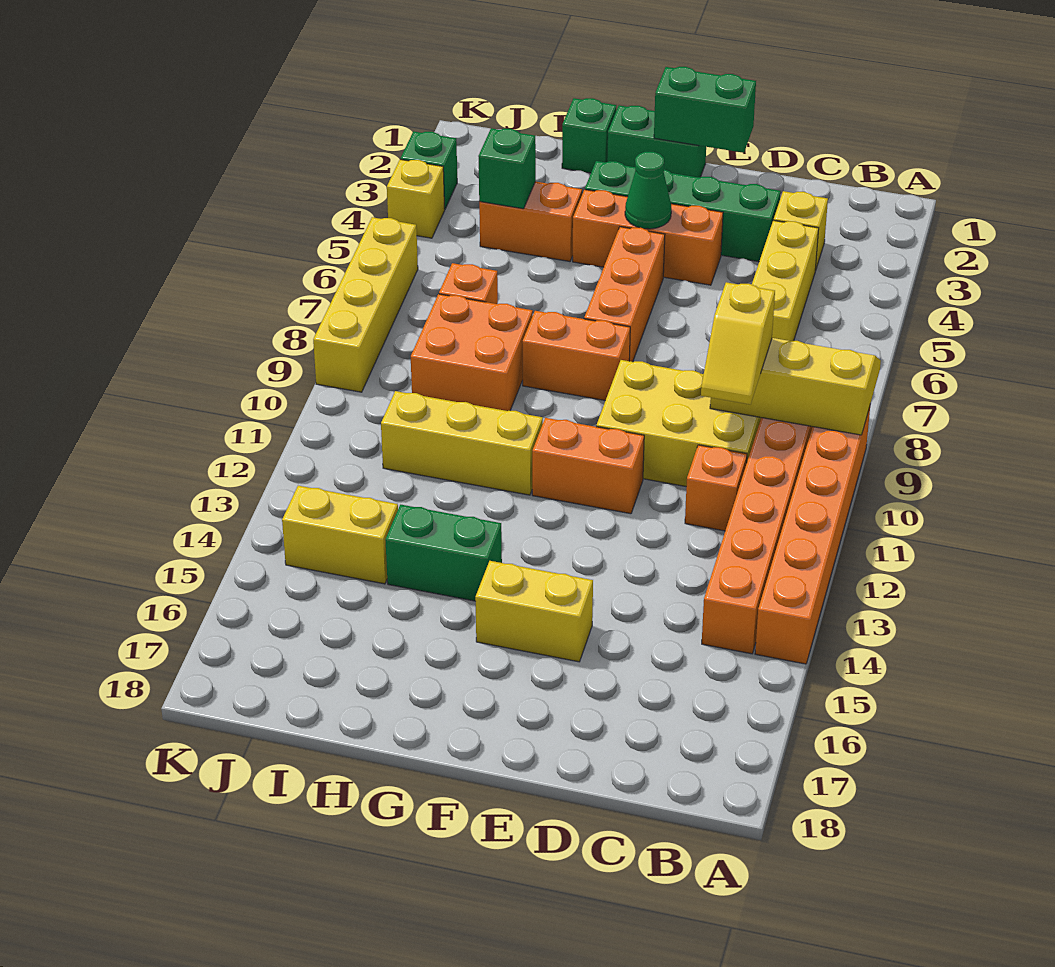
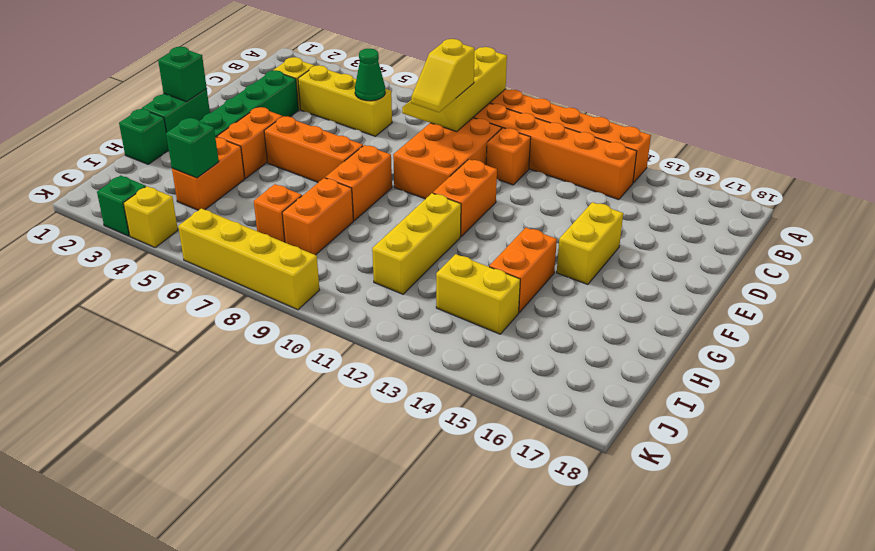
yellow 2x3 brick [596,360,761,486] -> orange 2x3 brick [393,118,502,199]
yellow 1x2 slope [701,282,775,404] -> yellow 1x2 slope turned to [411,39,475,112]
green 1x2 brick [654,67,756,153] -> green 1x1 brick [158,47,207,102]
orange 1x3 brick [573,190,723,285] -> orange 1x2 brick [217,107,282,178]
green 1x1 cone [625,152,671,229] -> green 1x1 cone moved to [355,48,385,101]
green 1x2 brick [385,505,502,601] -> orange 1x2 brick [489,228,557,313]
orange 2x2 brick [411,294,533,411] -> orange 1x2 brick [282,178,353,255]
yellow 1x2 brick [282,486,398,584] -> yellow 1x2 brick turned to [436,254,520,334]

